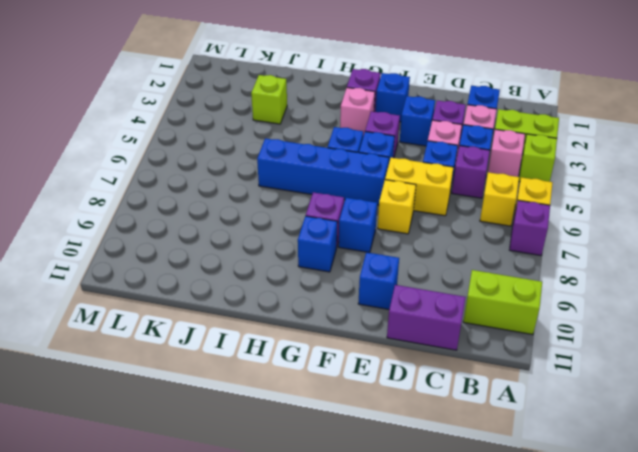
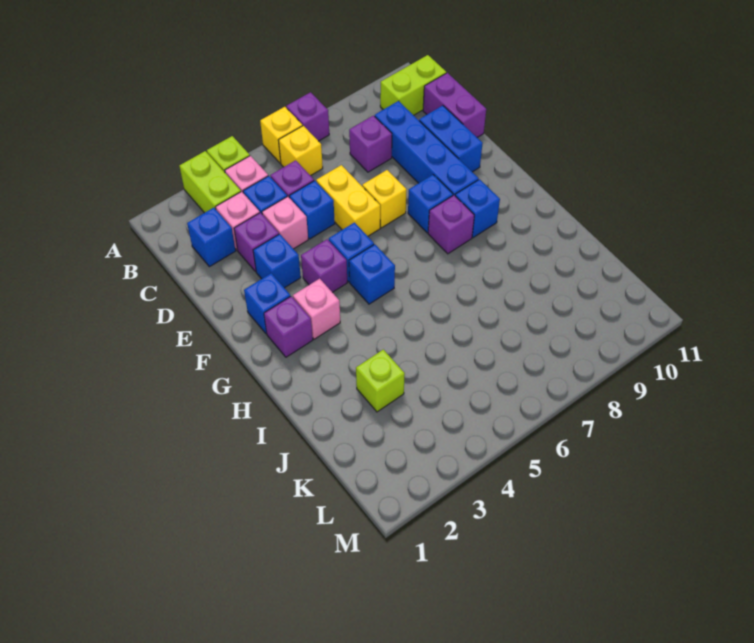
lime 1x2 brick [463,270,542,335] -> lime 1x2 brick turned to [380,55,446,115]
none -> purple 1x1 brick [349,116,392,172]
blue 1x1 brick [358,252,399,309] -> blue 1x2 brick [419,105,483,172]
blue 1x4 brick [257,138,389,205] -> blue 1x4 brick moved to [375,101,479,195]

